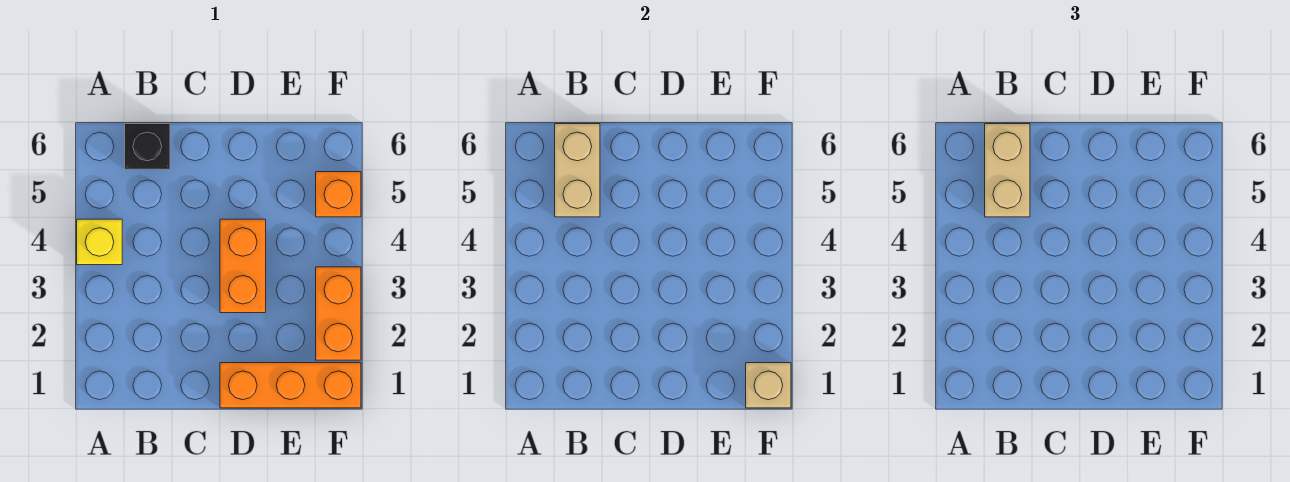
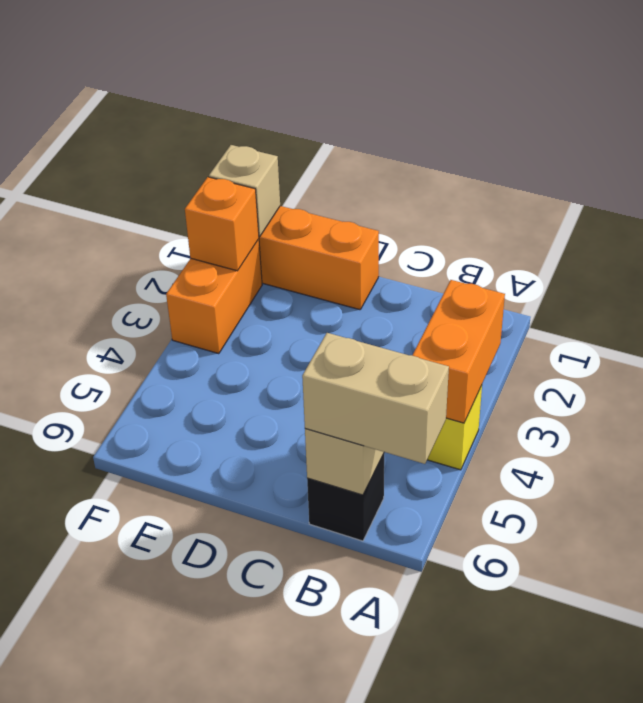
tan 1x2 brick [985,124,1030,217] -> tan 1x2 brick turned to [302,333,449,464]
orange 1x2 brick [220,219,266,313] -> orange 1x2 brick moved to [412,280,505,423]
orange 1x1 brick [316,172,361,217] -> orange 1x1 brick moved to [185,177,259,271]

